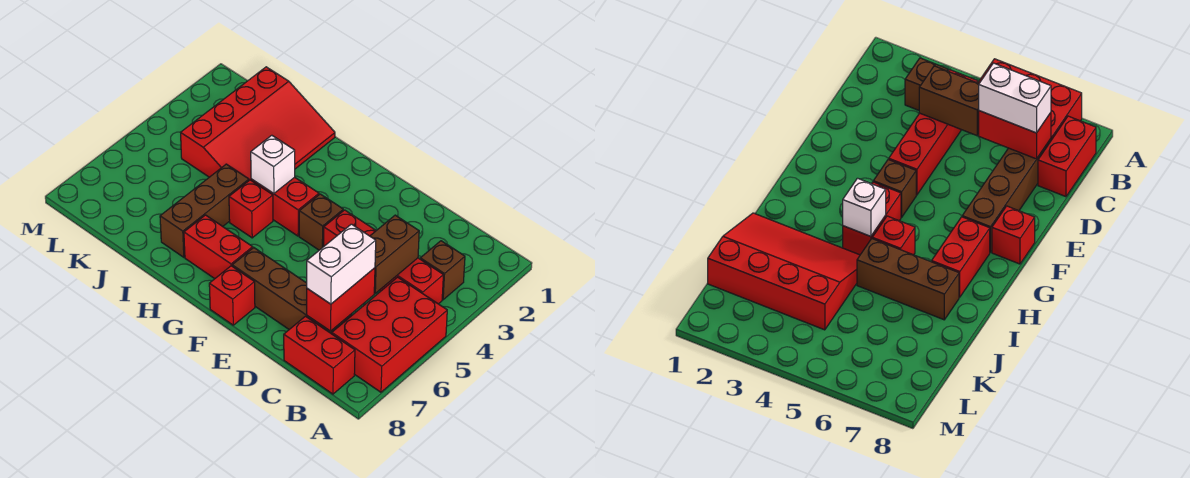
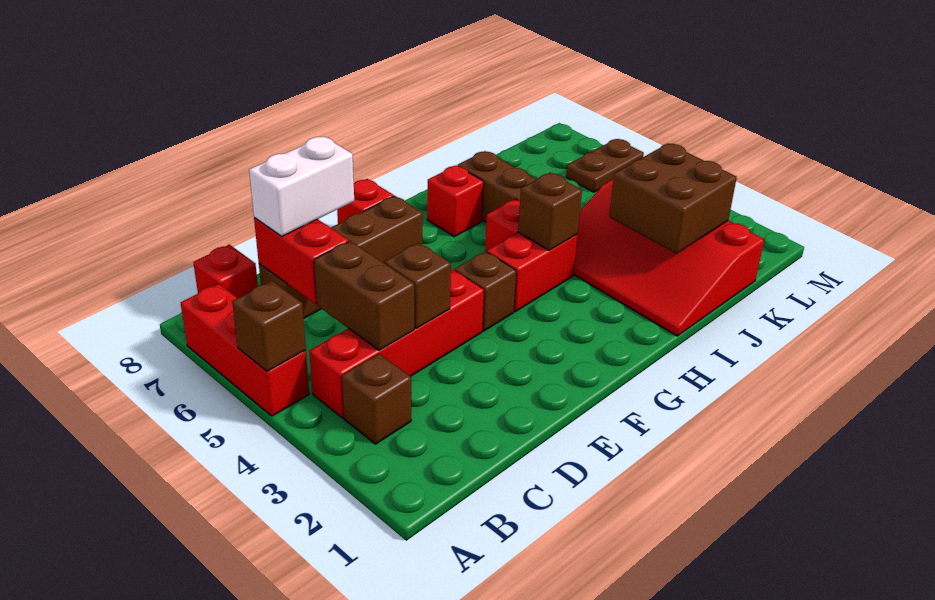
red 2x3 brick [332,277,447,392] -> red 1x3 brick [181,284,309,416]
none -> brown 1x1 brick [232,281,306,371]
red 1x2 brick [284,316,355,394] -> red 1x1 brick [193,245,258,298]
white 1x2 brick [307,224,376,304] -> white 1x2 brick turned to [249,136,354,236]
none -> brown 1x1 brick [384,243,451,328]
red 1x2 brick [184,215,253,279] -> red 1x1 brick [427,165,484,237]
white 1x1 brick [251,135,295,194] -> brown 1x1 brick [518,173,582,250]
none -> brown 2x2 brick [609,144,737,254]
none -> brown 1x2 plate [566,139,644,192]

